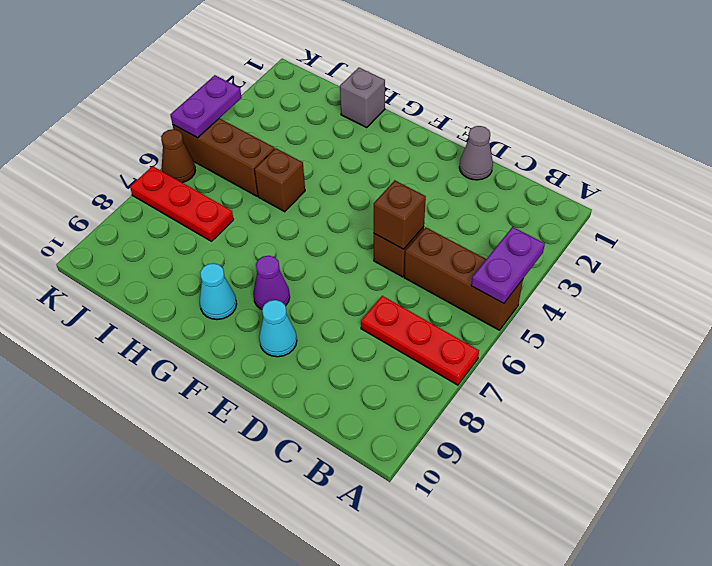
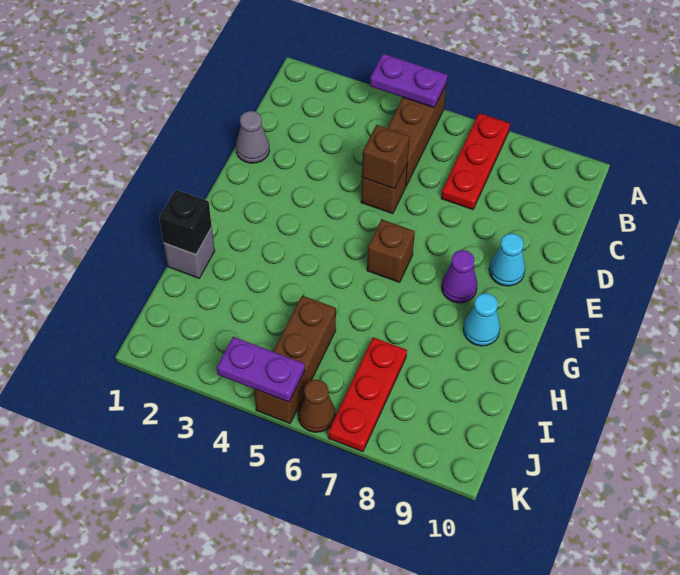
none -> black 1x1 brick [159,190,212,254]
brown 1x1 brick [255,148,305,212] -> brown 1x1 brick moved to [367,220,415,282]

